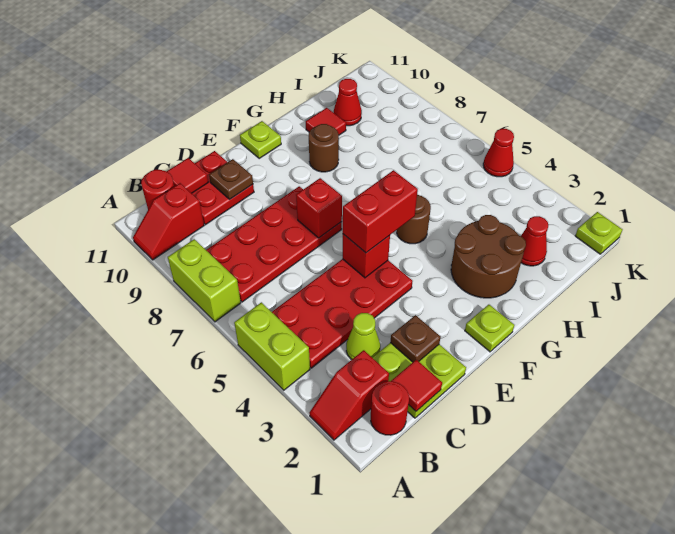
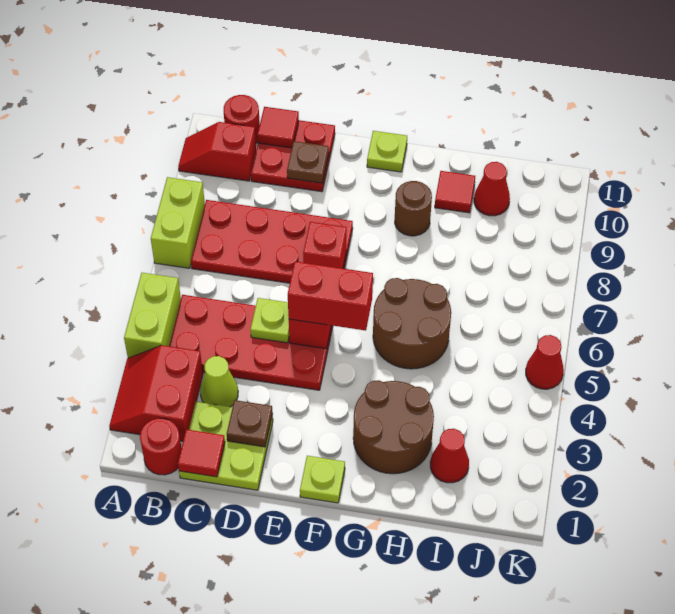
red 1x2 slope [310,350,389,440] -> red 2x2 slope [109,345,203,441]
brown 1x1 round brick [397,195,431,244] -> brown 2x2 round brick [373,278,451,369]
lime 1x1 plate [575,212,623,254] -> lime 1x1 plate moved to [250,298,289,343]

